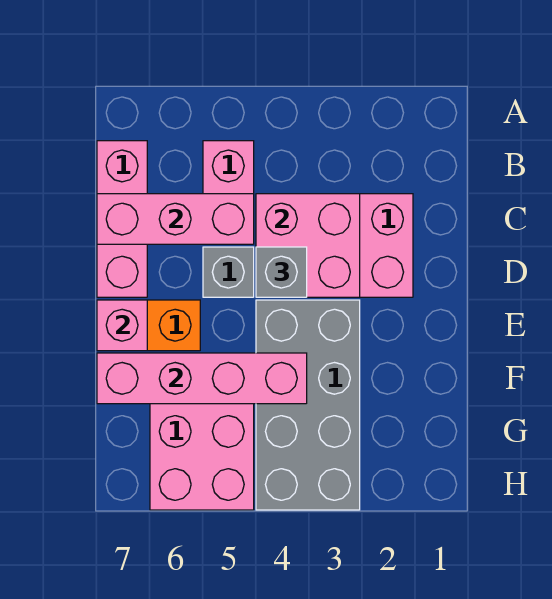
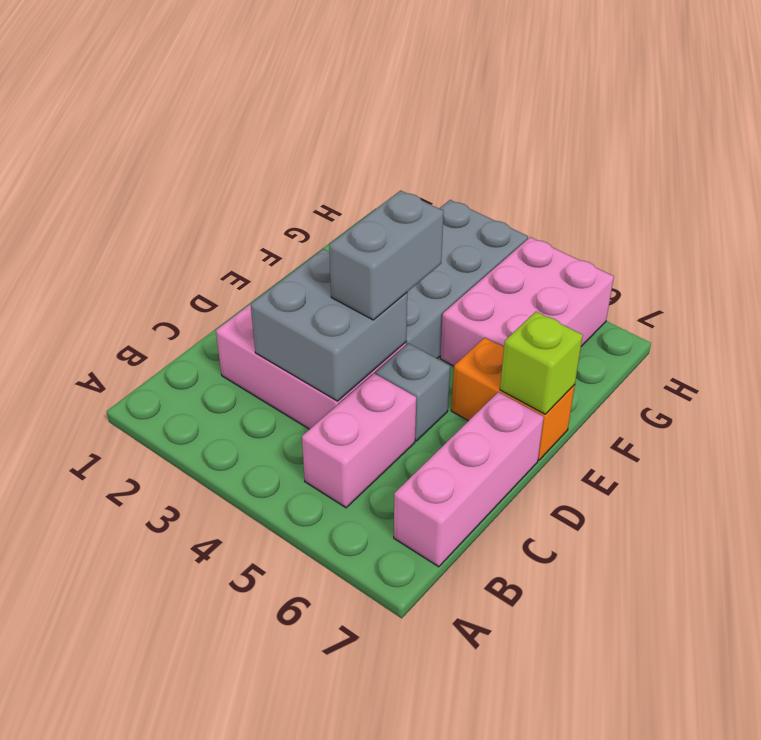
pink 2x2 brick [256,194,360,297] -> grey 2x2 brick [251,249,407,401]
pink 1x3 brick [97,194,254,244] -> none
grey 1x1 brick [256,247,307,297] -> grey 1x2 brick [329,191,444,320]
pink 1x1 brick [97,300,147,351] -> lime 1x1 brick [500,312,583,414]
pink 1x4 brick [97,353,307,404] -> none

